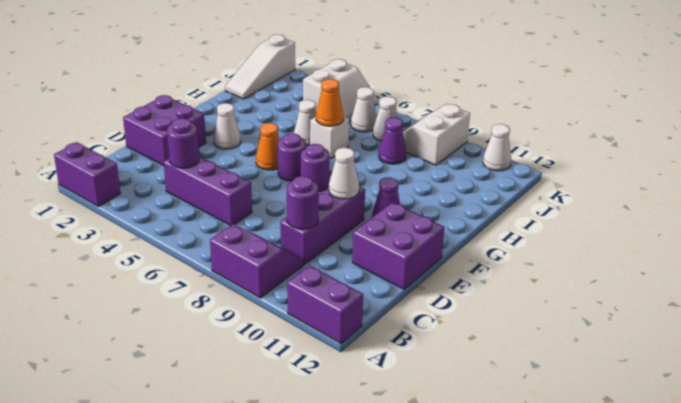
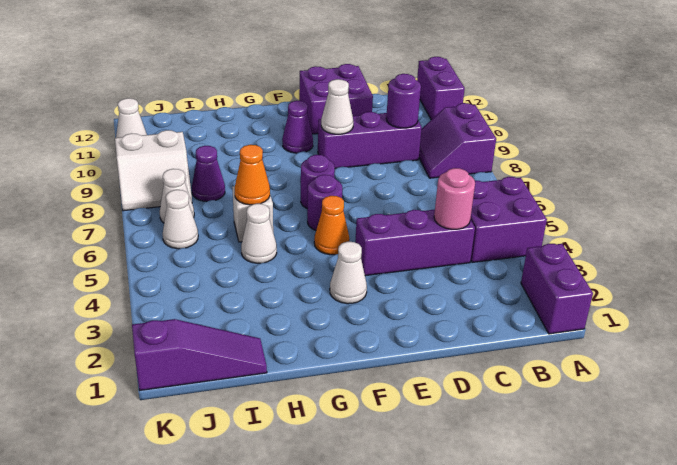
purple 1x3 brick [164,156,252,225] -> purple 1x3 brick turned to [355,210,475,276]
purple 1x1 round brick [167,118,199,168] -> pink 1x1 round brick [434,168,475,229]
purple 2x2 brick [123,95,206,166] -> purple 2x2 brick moved to [470,177,547,262]
white 1x3 slope [225,35,295,99] -> purple 1x3 slope [132,319,267,390]
white 2x2 slope [303,59,377,122] -> none

